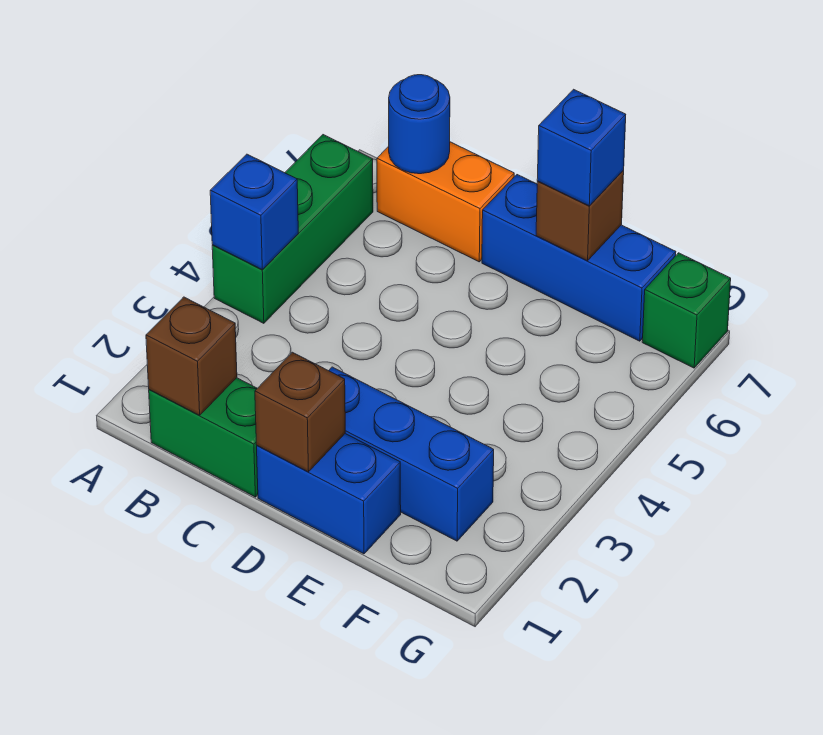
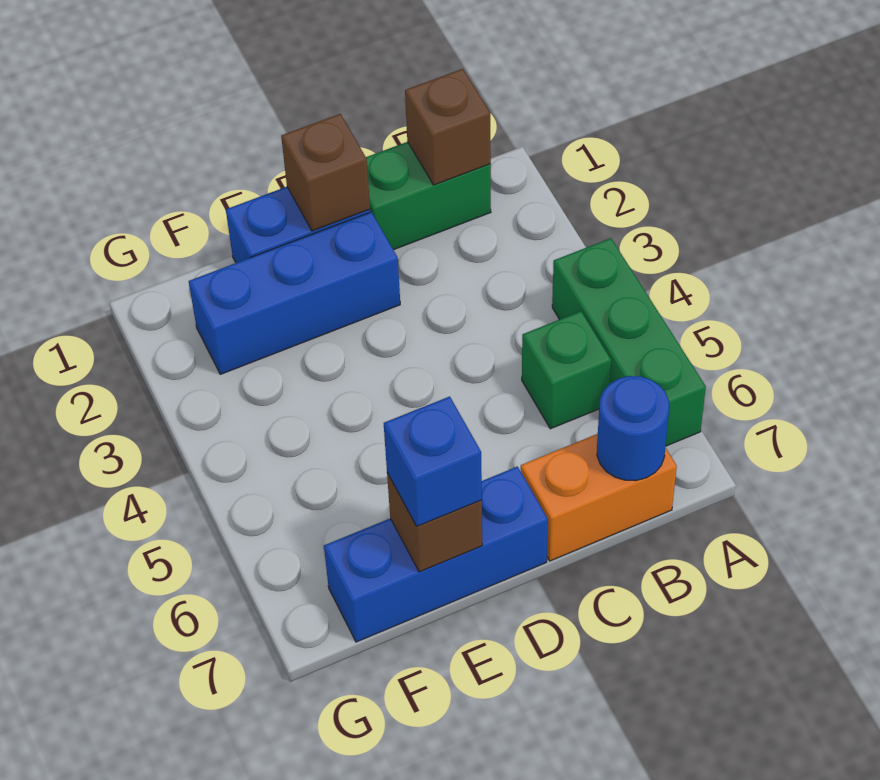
blue 1x1 brick [210,154,298,269] -> none
green 1x1 brick [642,253,731,368] -> green 1x1 brick moved to [522,311,611,429]

